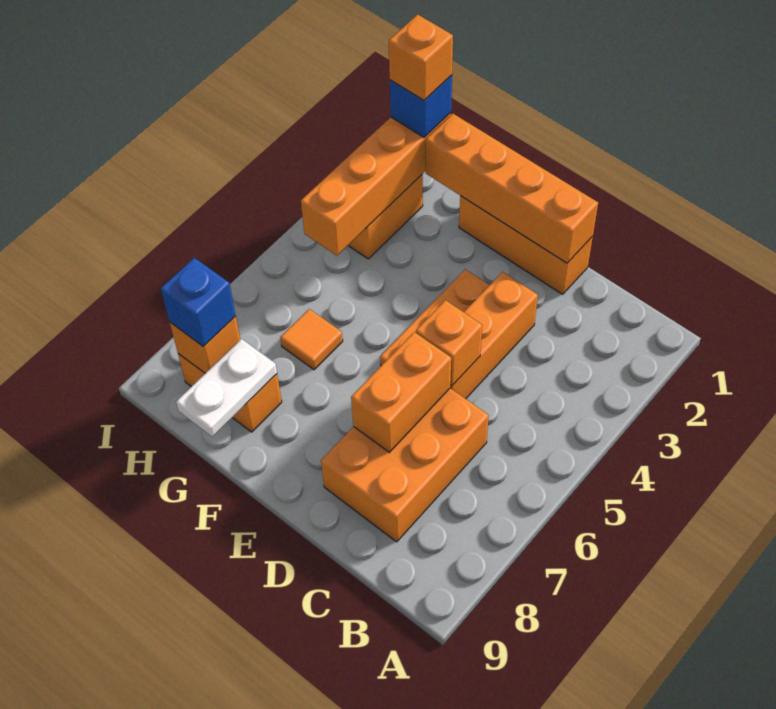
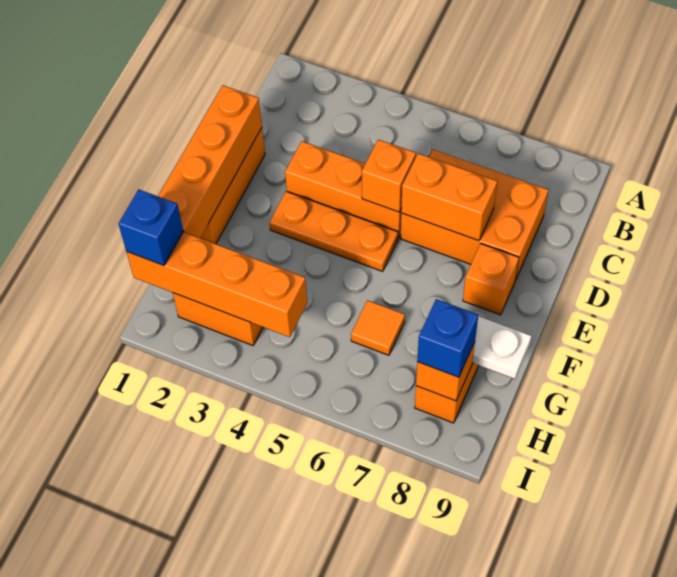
orange 1x1 brick [389,15,453,100] -> orange 1x1 brick moved to [463,244,519,315]

